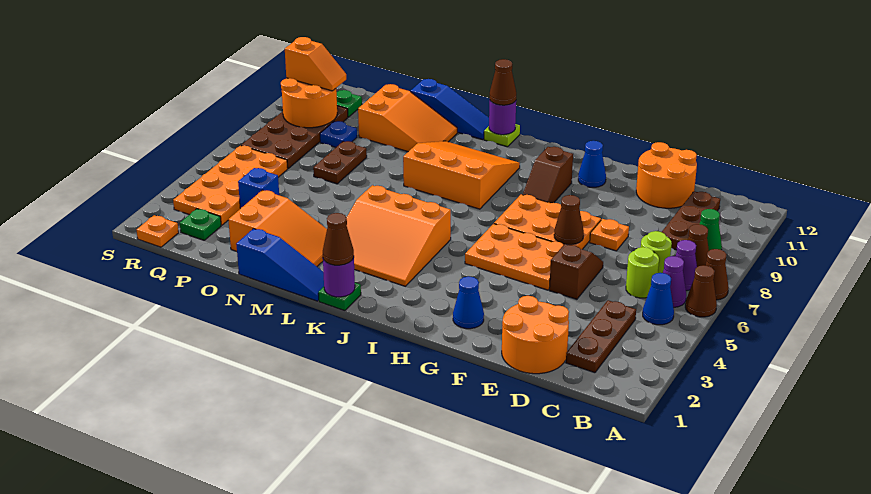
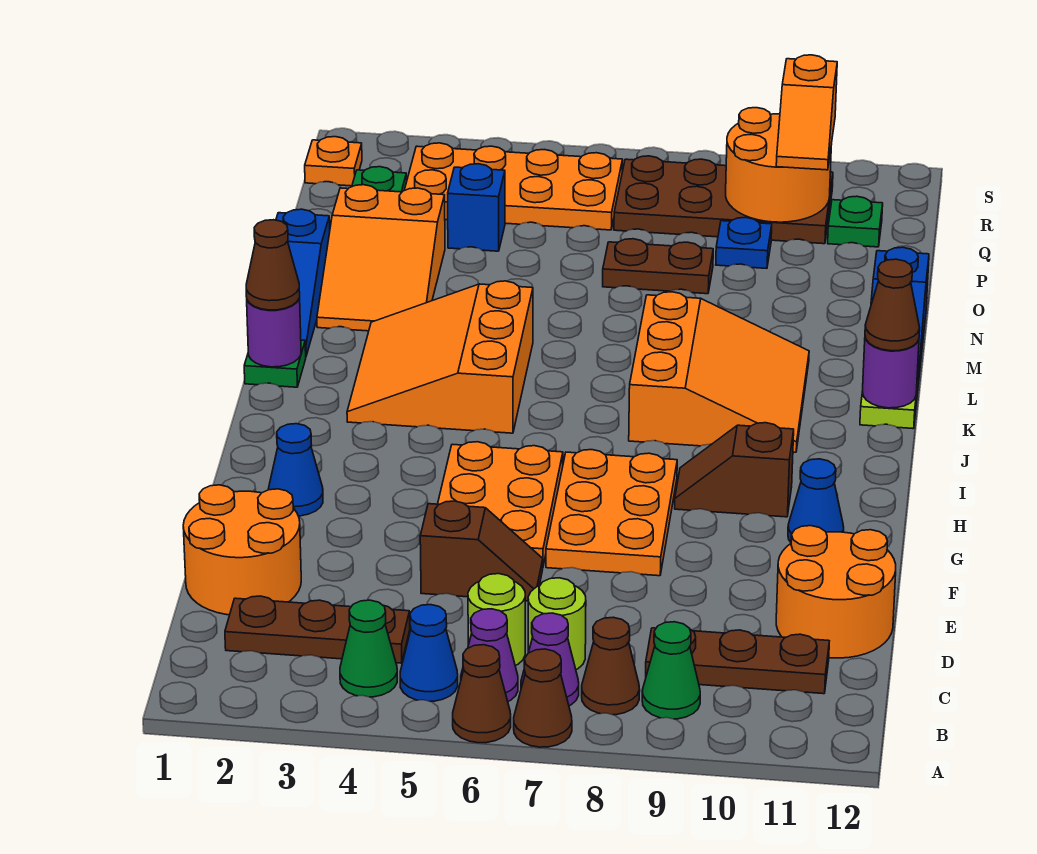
none -> green 1x1 cone [340,600,397,697]
orange 1x1 plate [590,219,629,251] -> none
brown 1x1 cone [554,195,584,245] -> none
orange 2x3 slope [358,84,457,152] -> none

